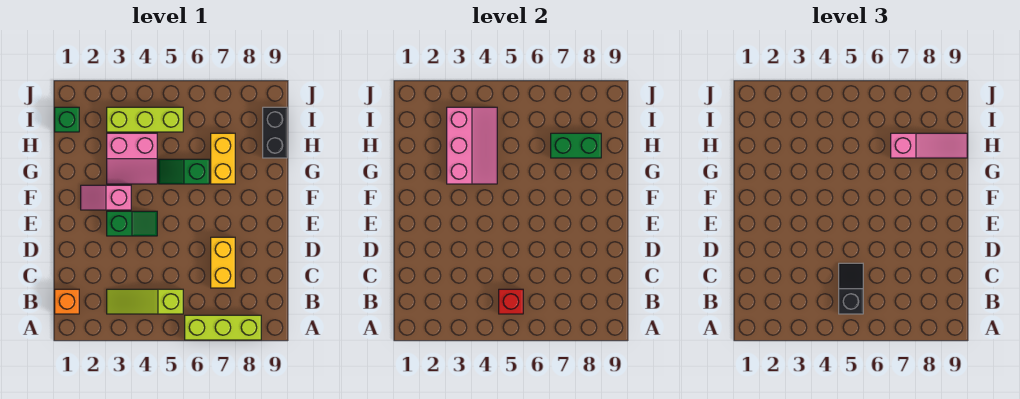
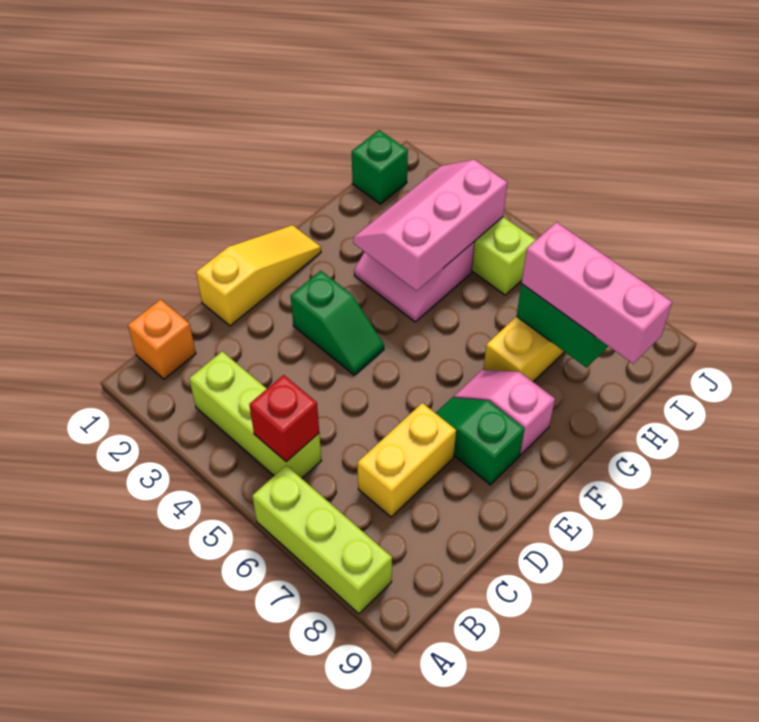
lime 1x3 slope [107,289,183,314] -> lime 1x3 brick [189,351,321,478]
black 1x2 slope [839,263,863,314] -> none
none -> yellow 1x3 slope [196,225,321,326]
pink 1x2 slope [81,185,131,210] -> pink 1x2 slope moved to [453,370,555,455]
pink 2x3 slope [447,107,497,184] -> pink 2x3 slope turned to [353,160,507,291]
green 1x2 slope [159,159,209,184] -> green 1x2 slope moved to [436,398,524,485]
pink 1x3 slope [891,133,967,158] -> pink 1x3 brick [521,222,672,364]
black 1x2 brick [263,107,287,158] -> none

